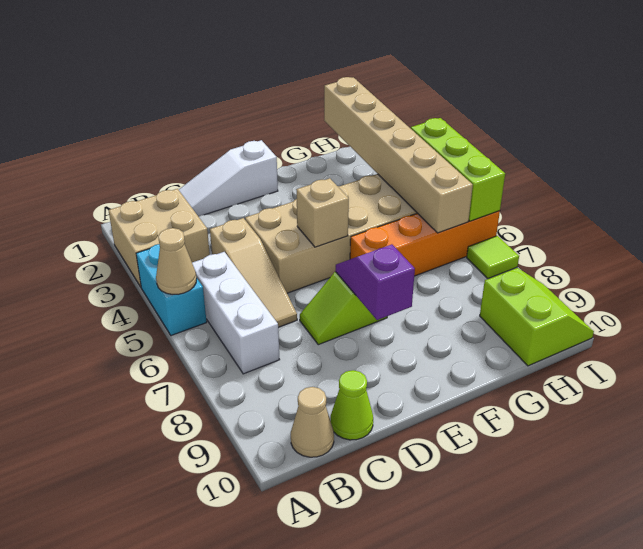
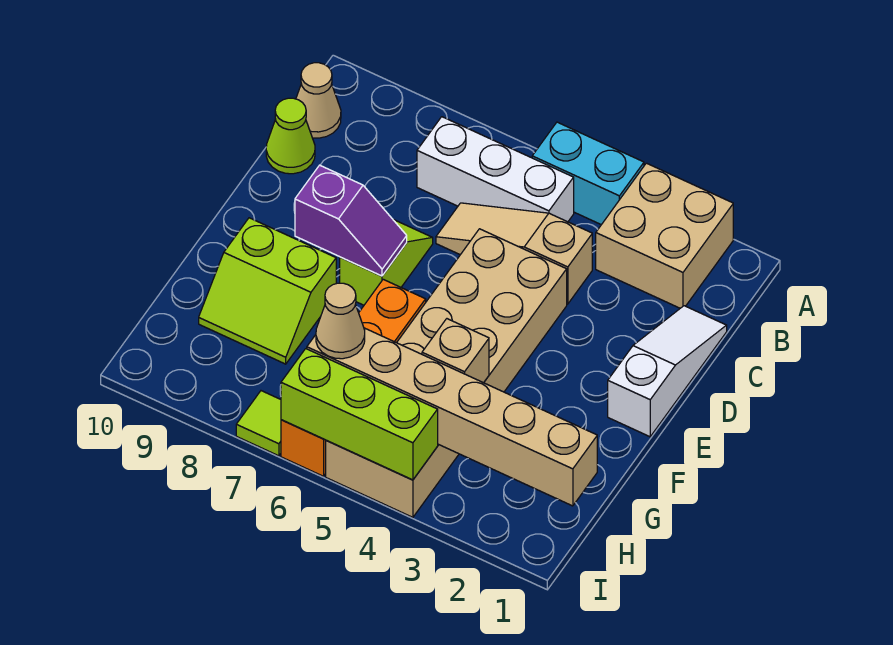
tan 1x1 cone [156,228,197,295] -> tan 1x1 cone moved to [316,283,365,359]
tan 1x1 brick [296,178,349,247] -> tan 1x1 brick moved to [422,319,489,383]
lime 2x2 slope [480,268,594,366] -> lime 2x2 slope moved to [199,218,336,364]

